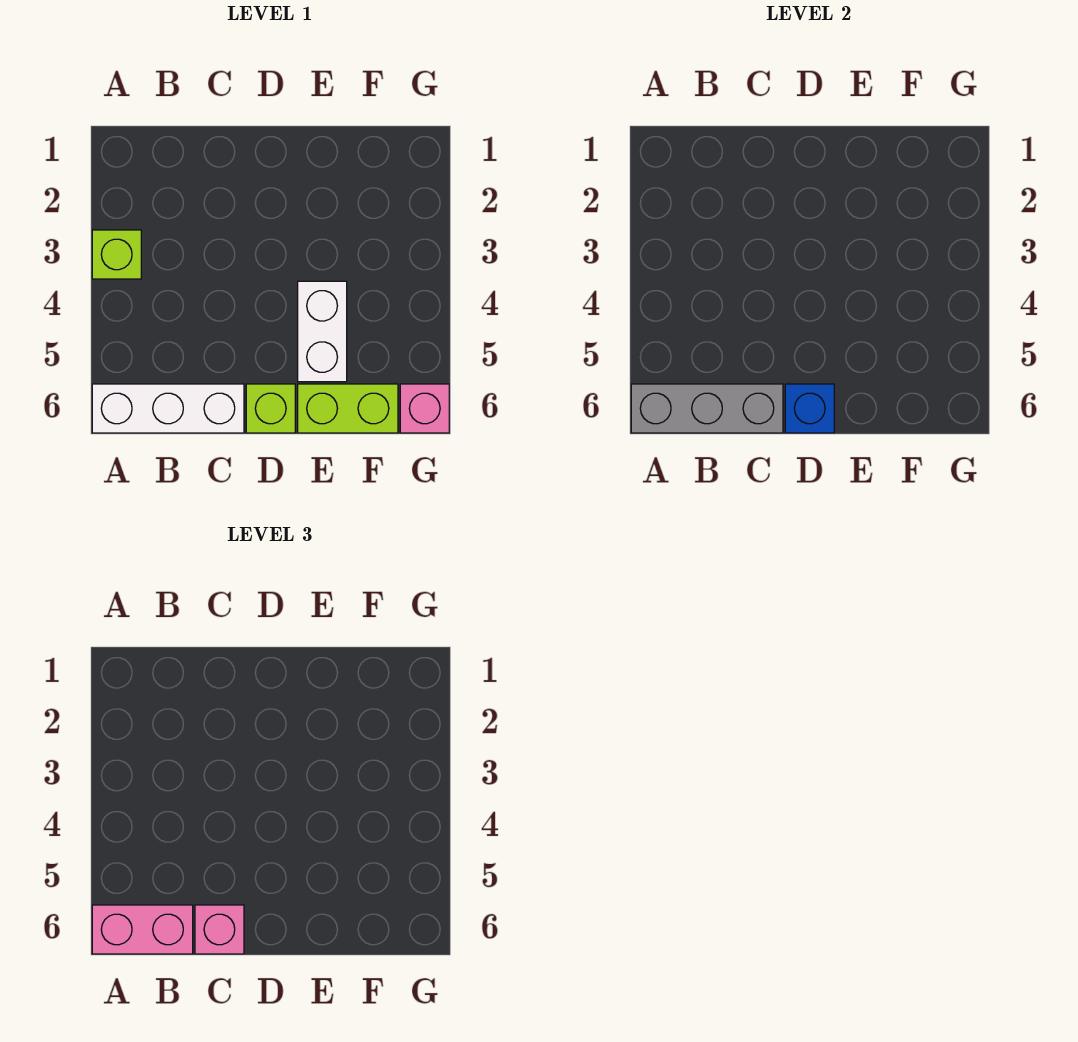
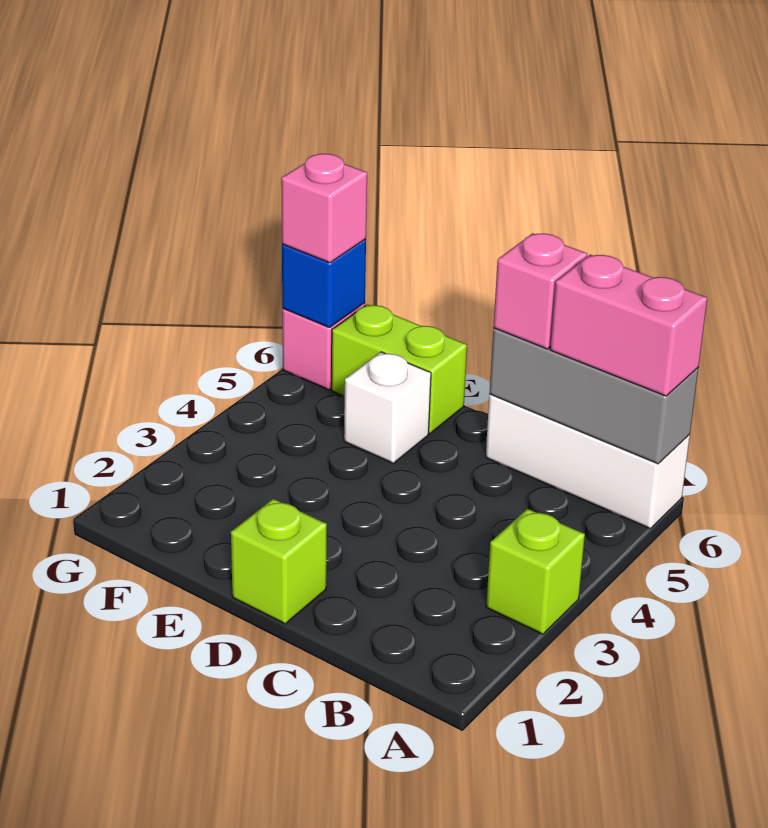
lime 1x1 brick [246,384,295,433] -> lime 1x1 brick moved to [231,499,327,624]
blue 1x1 brick [785,384,834,433] -> blue 1x1 brick moved to [282,239,366,328]
white 1x2 brick [298,281,347,382] -> white 1x1 brick [344,352,431,463]
none -> pink 1x1 brick [281,154,367,263]

